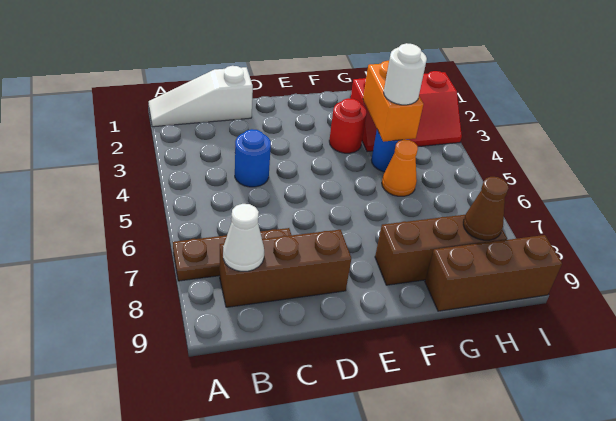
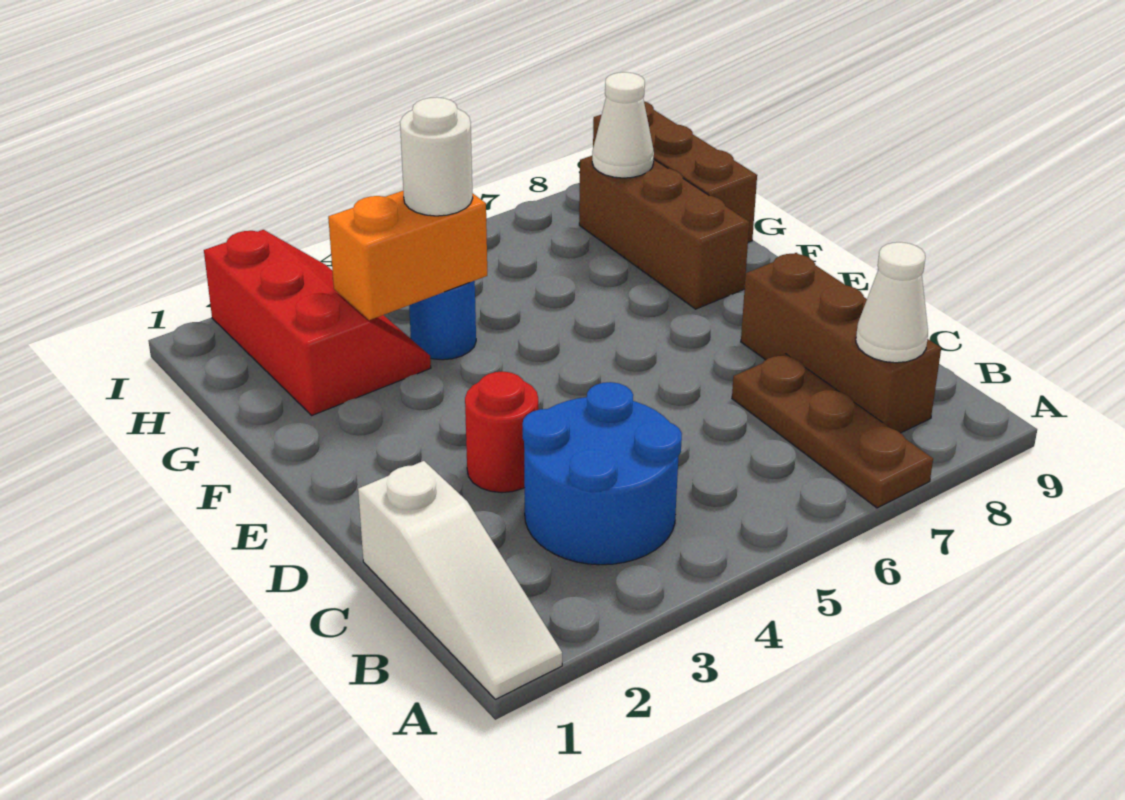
blue 1x1 round brick [235,129,271,187] -> blue 2x2 round brick [523,382,682,565]
red 1x1 round brick [329,98,367,153] -> red 1x1 round brick moved to [465,372,538,493]
orange 1x1 cone [382,140,418,196] -> none
brown 1x1 cone [463,177,509,240] -> white 1x1 cone [592,72,654,178]

